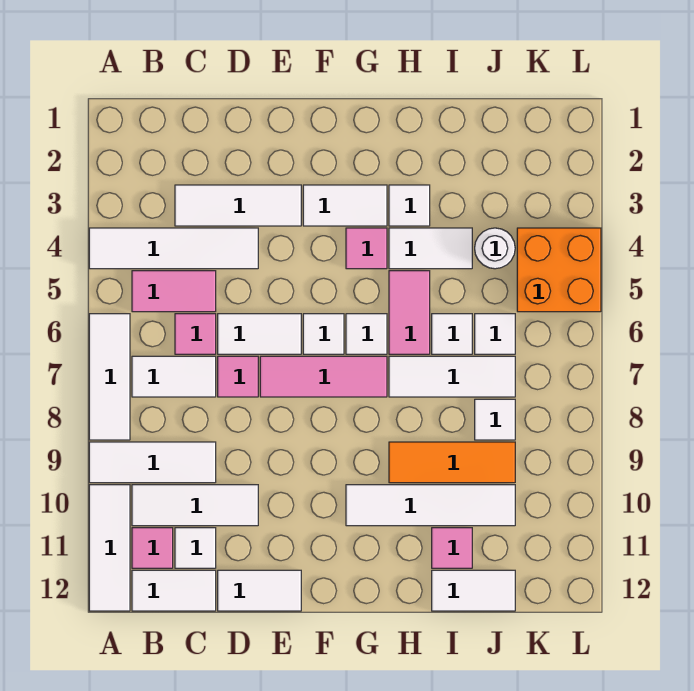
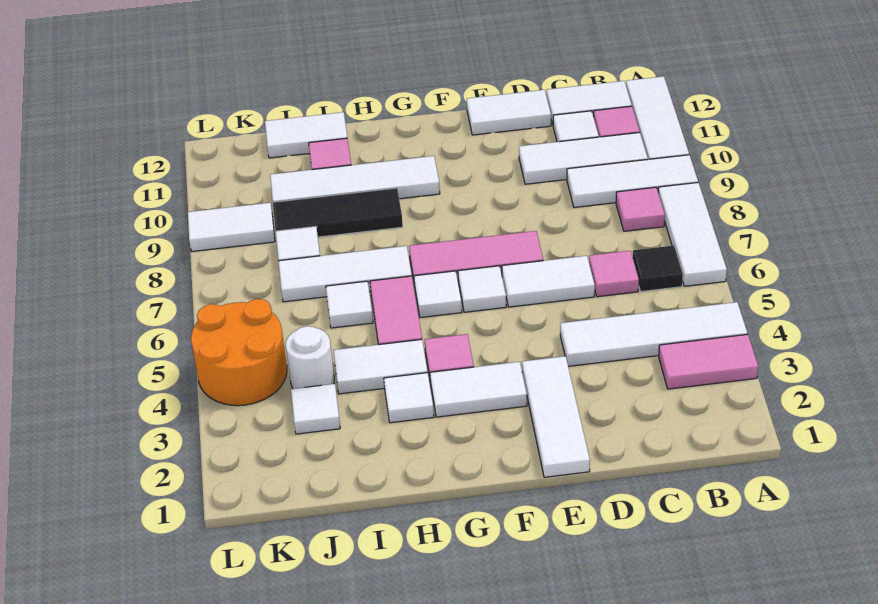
pink 1x2 tile [132,271,216,312] -> pink 1x2 tile moved to [659,334,758,389]
none -> black 1x1 tile [633,246,683,292]
white 1x2 tile [132,356,216,397] -> white 1x2 tile moved to [188,203,275,252]
white 1x3 tile [175,185,301,226] -> white 1x3 tile turned to [522,356,590,477]
pink 1x1 tile [218,356,258,397] -> pink 1x1 tile moved to [616,187,665,231]
orange 1x3 tile [389,442,515,483] -> black 1x3 tile [273,188,403,237]
white 1x1 tile [475,314,515,354] -> white 1x1 tile moved to [291,384,340,434]
orange 2x2 brick [517,228,601,312] -> orange 2x2 round brick [191,299,287,406]

